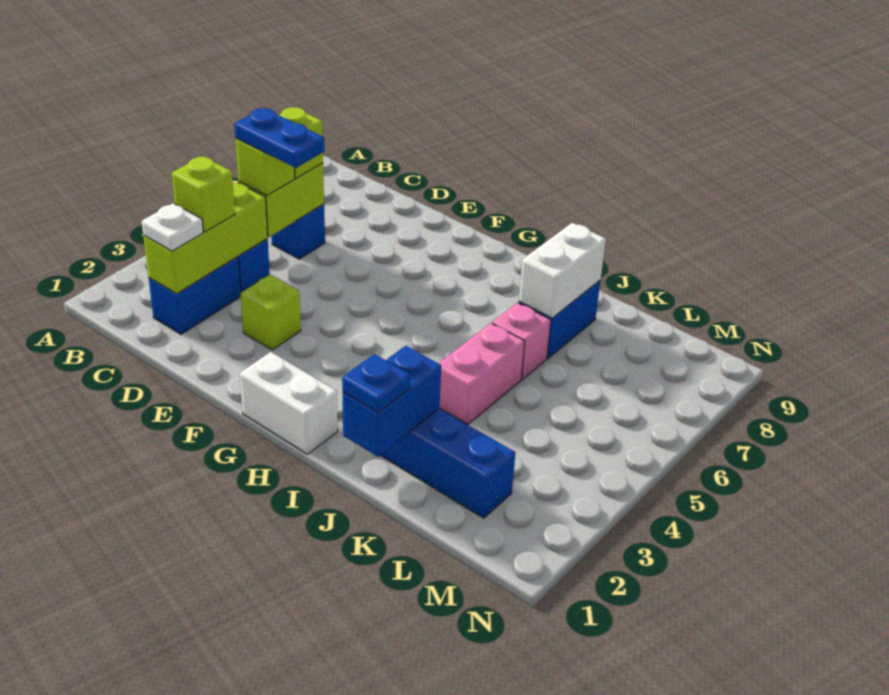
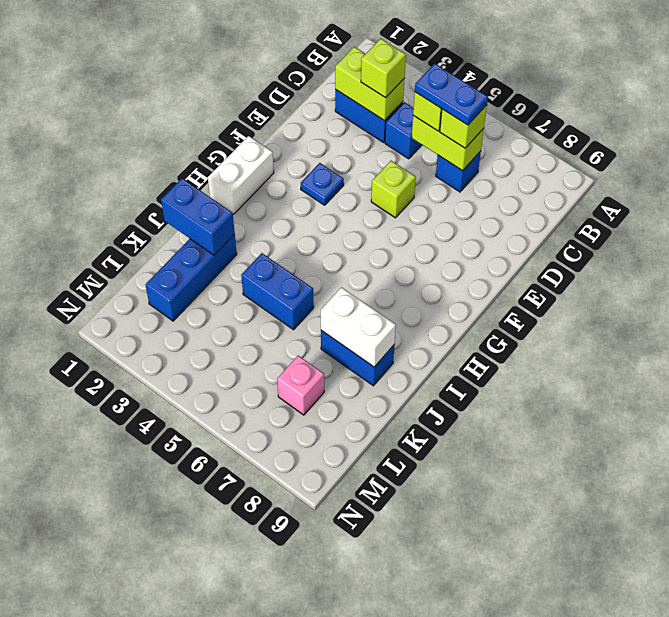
lime 1x3 brick [143,183,268,294] -> lime 1x2 brick [335,47,405,121]
white 1x1 plate [142,203,203,251] -> none
blue 1x2 plate [234,108,324,168] -> blue 1x2 plate turned to [415,63,488,125]
lime 1x1 brick [240,275,301,350] -> lime 1x1 brick moved to [371,161,416,218]
blue 1x1 plate [342,354,410,413] -> blue 1x1 plate moved to [301,163,344,205]
pink 1x2 brick [438,323,525,425] -> blue 1x2 brick [241,253,314,330]
pink 1x1 brick [492,303,551,379] -> pink 1x1 brick moved to [277,356,324,415]

